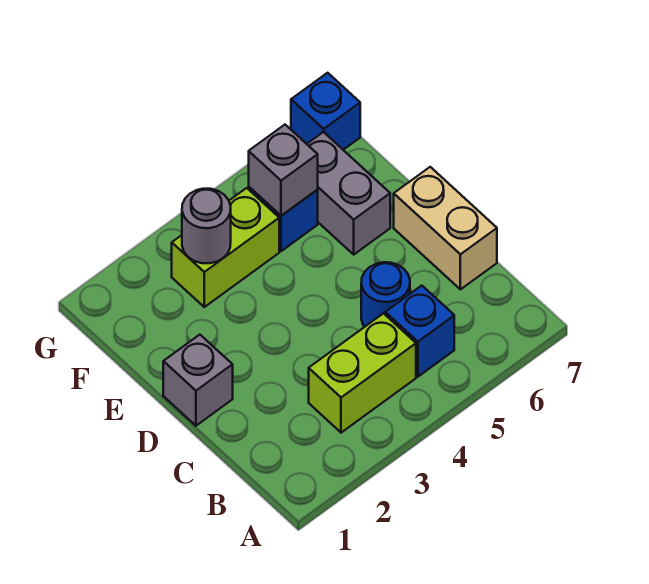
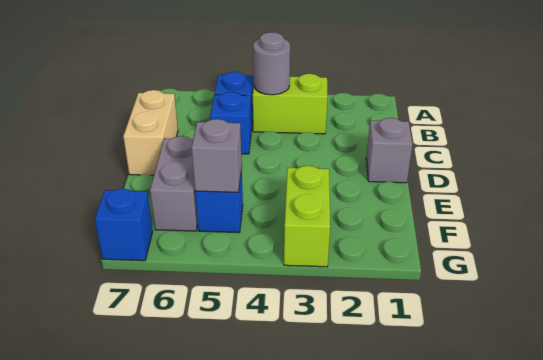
blue 1x1 round brick [361,262,410,327] -> blue 1x1 brick [210,92,251,154]
lime 1x2 brick [172,188,279,307] -> lime 1x2 brick turned to [284,166,330,267]
grey 1x1 round brick [182,189,231,263] -> grey 1x1 round brick moved to [253,32,290,95]

